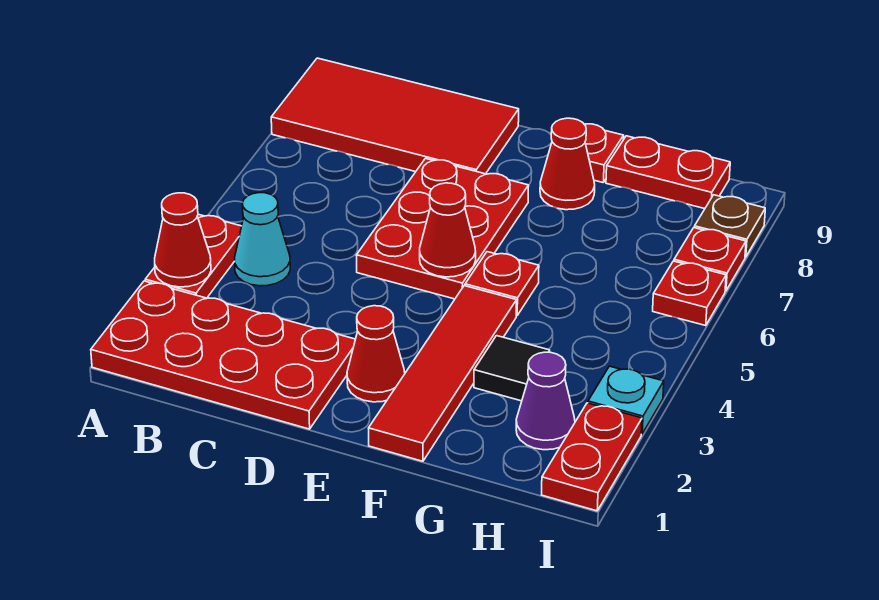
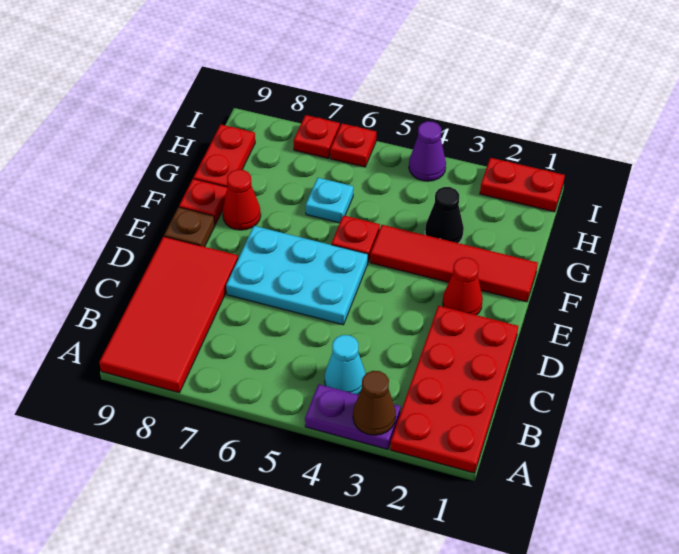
red 1x2 plate [145,214,242,298] -> purple 1x2 plate [305,384,401,449]
red 1x1 cone [155,193,211,287] -> brown 1x1 cone [353,371,396,435]
red 2x3 plate [356,158,529,299] -> cyan 2x3 plate [226,226,368,325]
red 1x1 cone [420,183,476,277] -> none
black 1x1 tile [474,336,550,401] -> black 1x1 cone [425,187,464,243]
purple 1x1 cone [516,352,575,450] -> purple 1x1 cone moved to [409,121,446,181]
cyan 1x1 plate [588,366,664,434] -> cyan 1x1 plate moved to [306,178,353,223]
brown 1x1 plate [694,195,765,257] -> brown 1x1 plate moved to [164,207,215,247]

